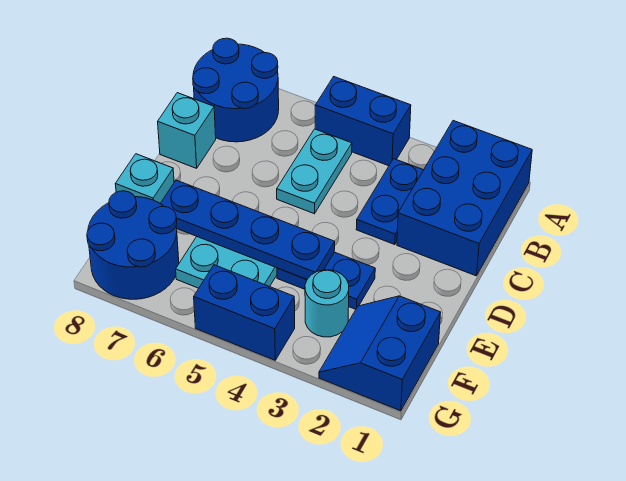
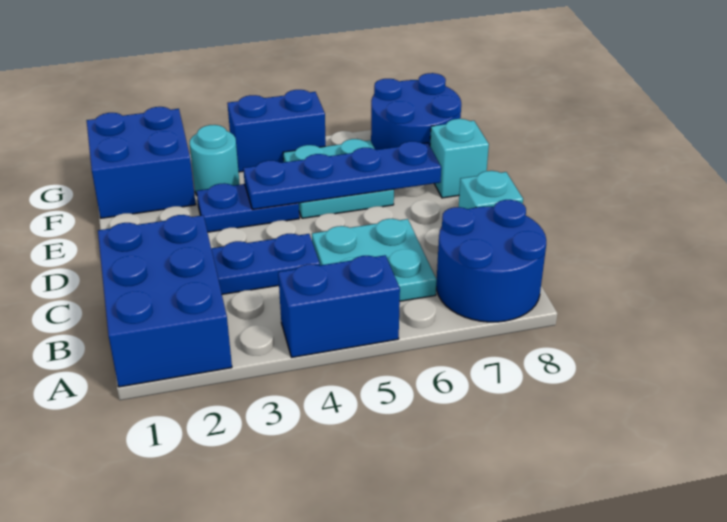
blue 1x2 plate [356,159,423,245] -> blue 1x2 plate turned to [211,234,320,294]
cyan 1x2 plate [277,129,352,214] -> cyan 2x2 plate [312,219,437,301]
blue 2x2 slope [319,296,441,411] -> blue 2x2 brick [87,107,196,218]

